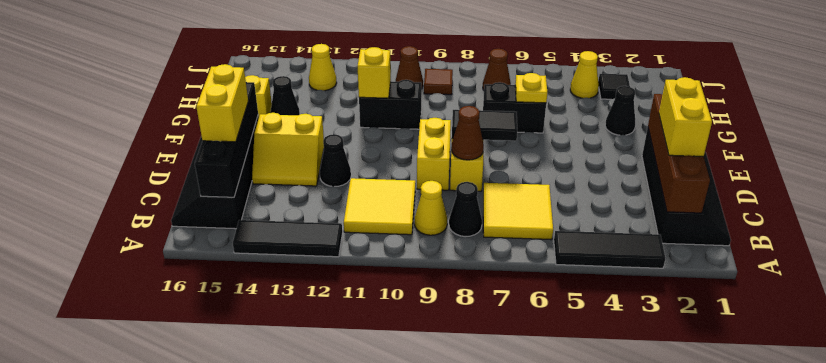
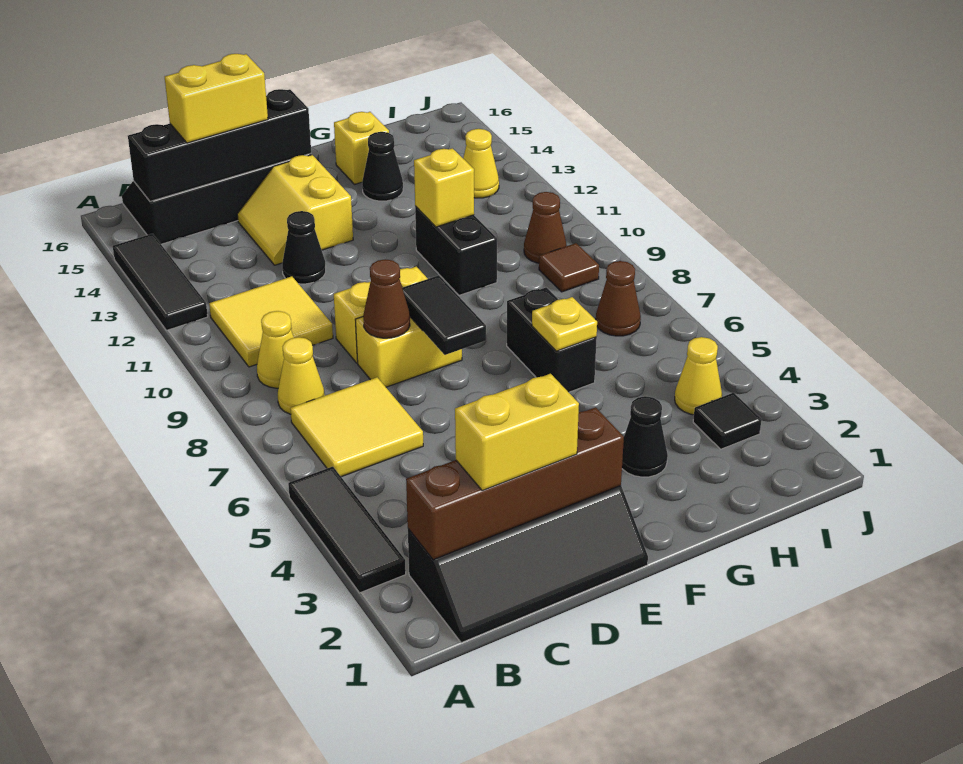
black 1x1 cone [449,182,482,237] -> yellow 1x1 cone [278,337,325,414]

